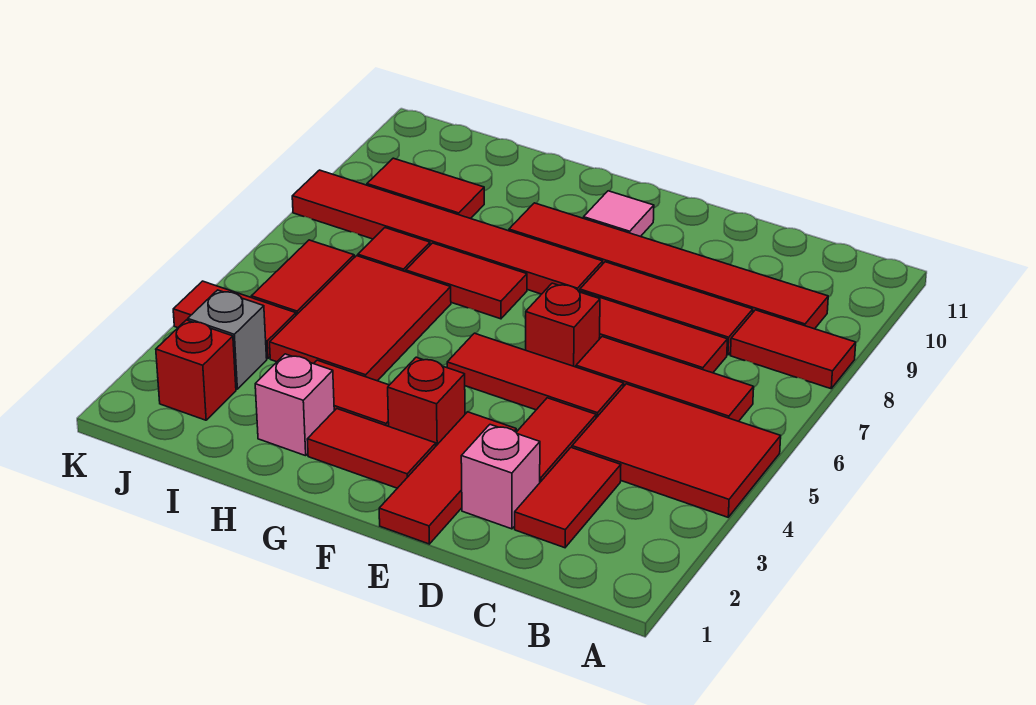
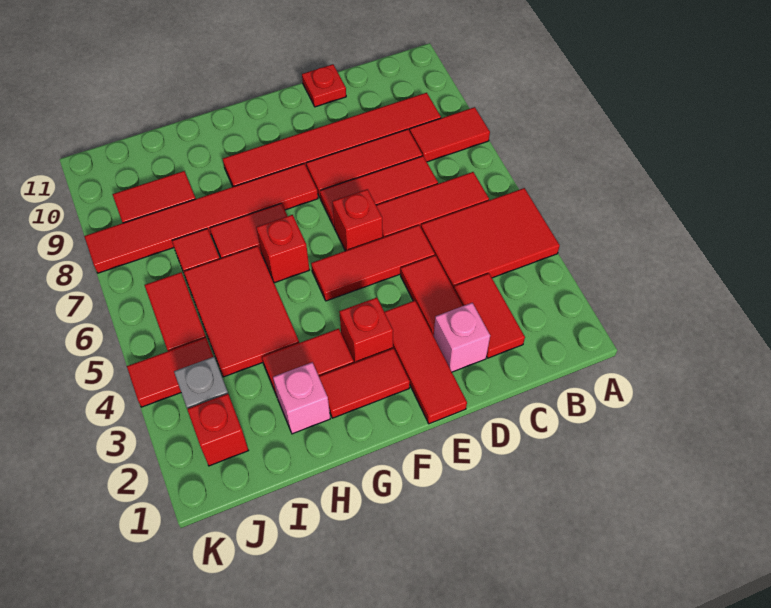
none -> red 1x1 plate [302,64,346,107]
pink 1x1 tile [584,191,654,237] -> none
none -> red 1x1 brick [256,215,309,283]

